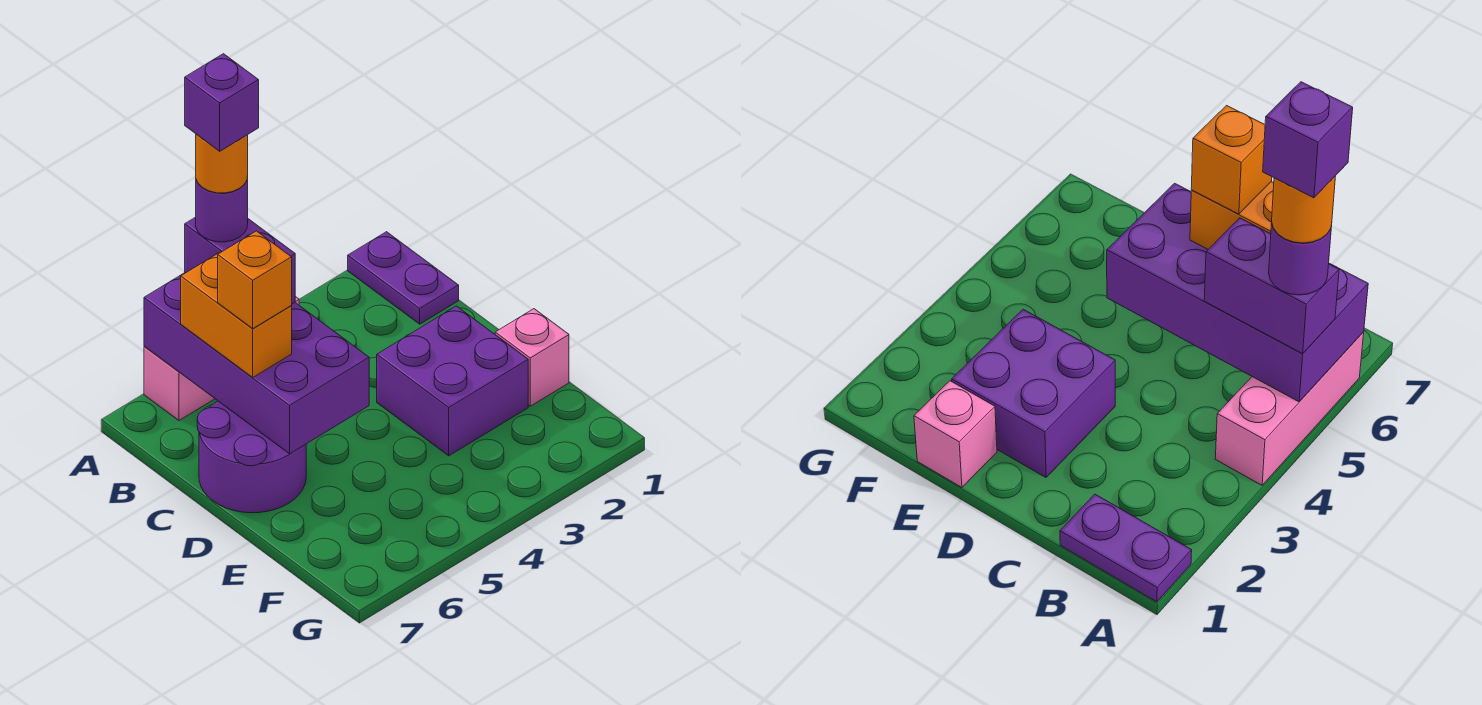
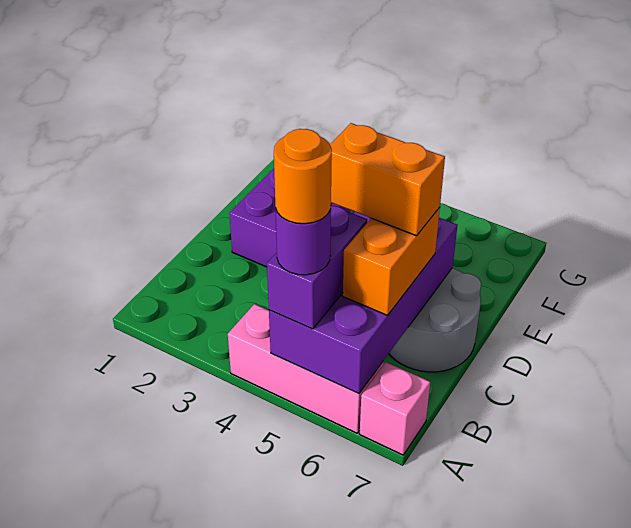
purple 1x2 plate [348,232,459,324] -> none
purple 1x1 brick [185,54,259,151] -> none
purple 2x2 round brick [197,401,306,513] -> grey 2x2 round brick [389,268,481,372]
orange 1x1 brick [218,231,292,328] -> orange 1x2 brick [330,123,445,236]
pink 1x1 brick [495,309,569,406] -> pink 1x1 brick moved to [360,362,430,455]

